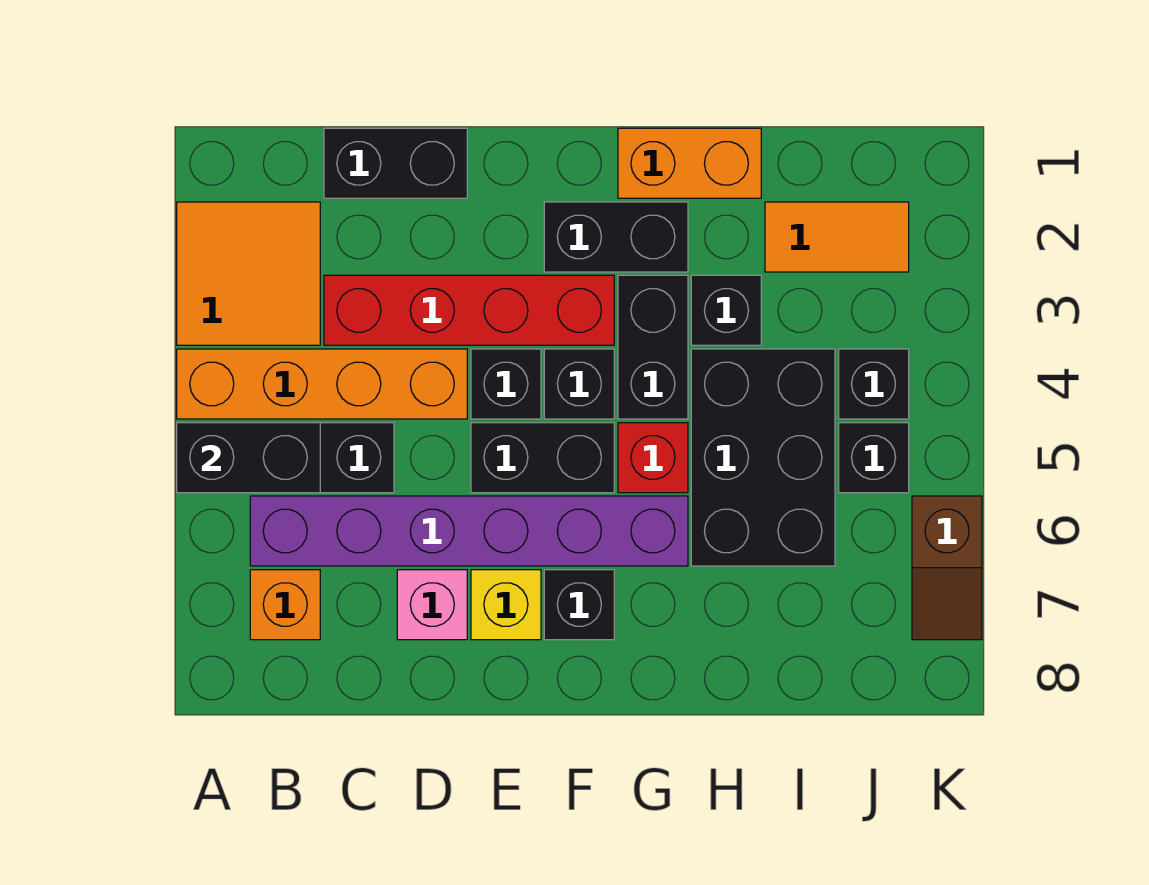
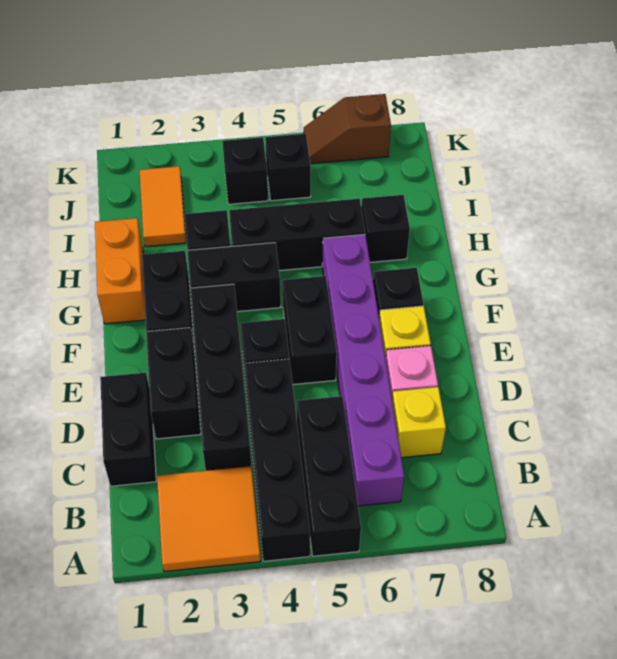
orange 1x4 brick [177,349,467,419] -> black 1x4 brick [244,359,310,561]
black 1x2 brick [177,423,320,493] -> black 1x2 brick moved to [146,328,201,439]
orange 1x1 brick [250,570,320,640] -> none
red 1x4 brick [324,275,614,345] -> black 1x4 brick [190,284,251,471]
none -> yellow 1x1 brick [392,387,446,458]
black 1x1 brick [544,349,614,419] -> black 1x1 brick moved to [361,195,410,262]
red 1x1 brick [618,423,688,493] -> none
black 2x3 brick [691,349,835,566] -> black 1x3 brick [229,199,365,271]
brown 1x2 slope [912,496,982,640] -> brown 1x2 slope turned to [304,94,391,164]

